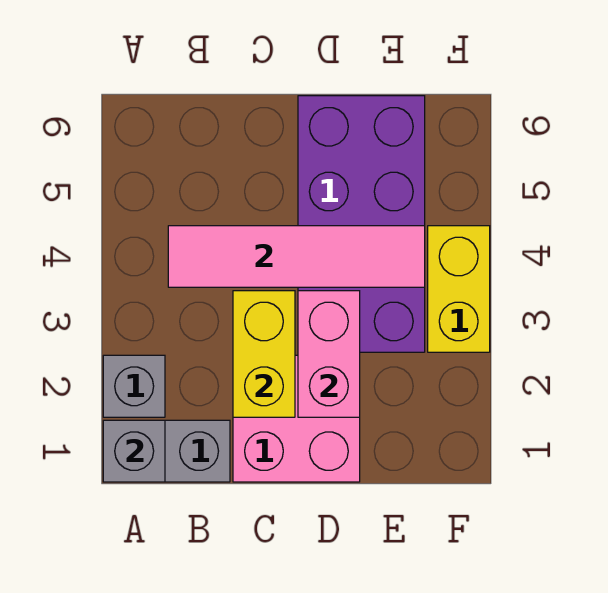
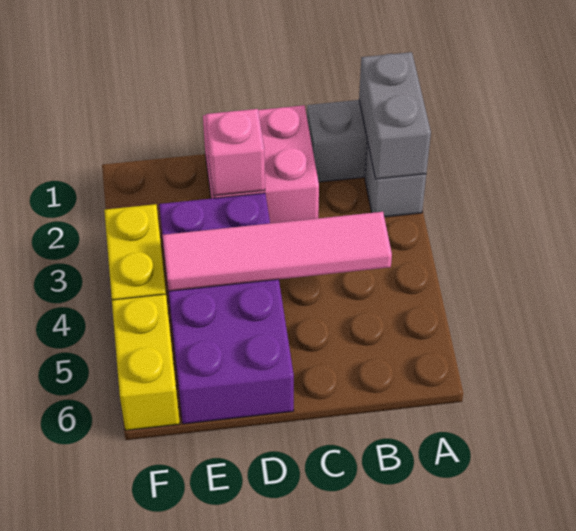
grey 1x1 brick [103,420,165,482] -> grey 1x2 brick [359,52,431,179]
yellow 1x2 brick [233,291,295,417] -> yellow 1x2 brick moved to [112,294,180,430]
pink 1x2 brick [298,291,360,417] -> pink 1x1 brick [206,109,265,196]

